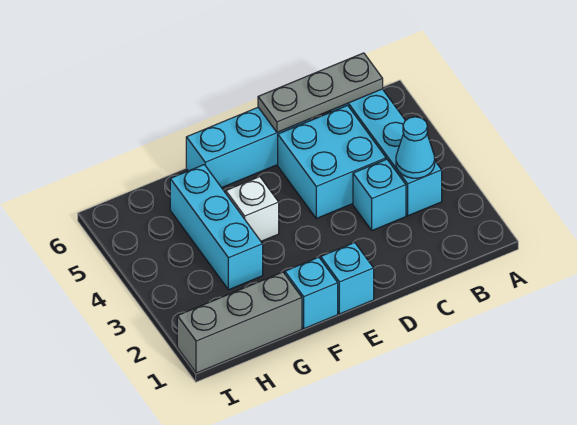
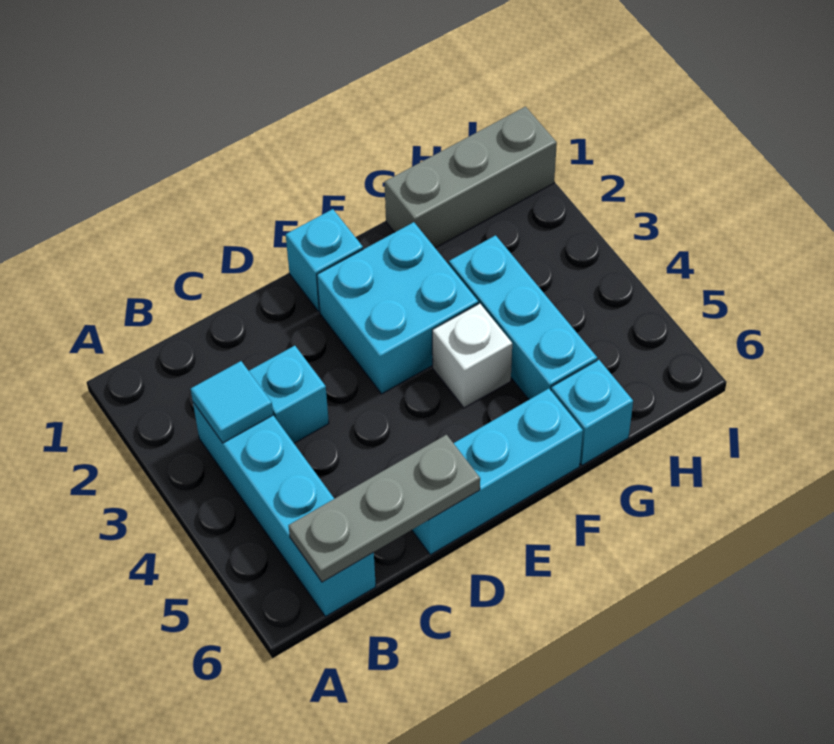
cyan 1x1 cone [396,117,435,178] -> cyan 1x1 tile [191,361,273,443]
cyan 2x2 brick [278,105,386,218] -> cyan 2x2 brick moved to [317,222,478,394]
cyan 1x1 brick [285,257,338,329] -> cyan 1x1 brick moved to [551,360,633,465]

